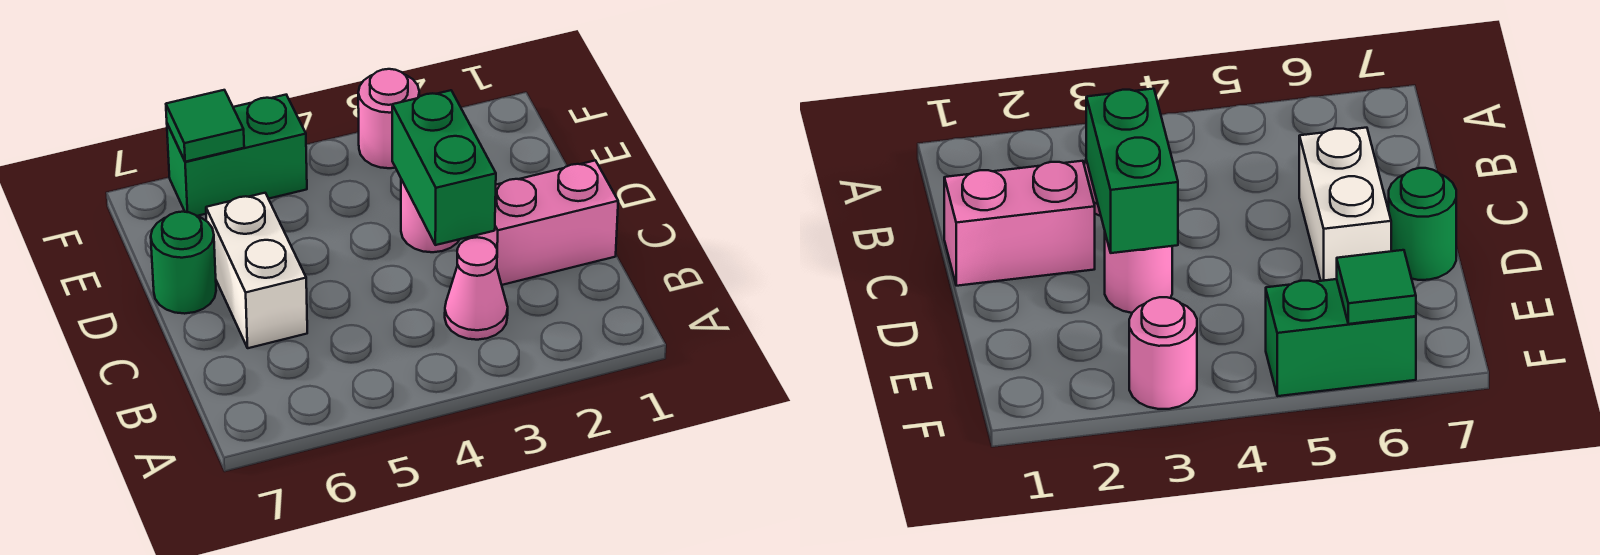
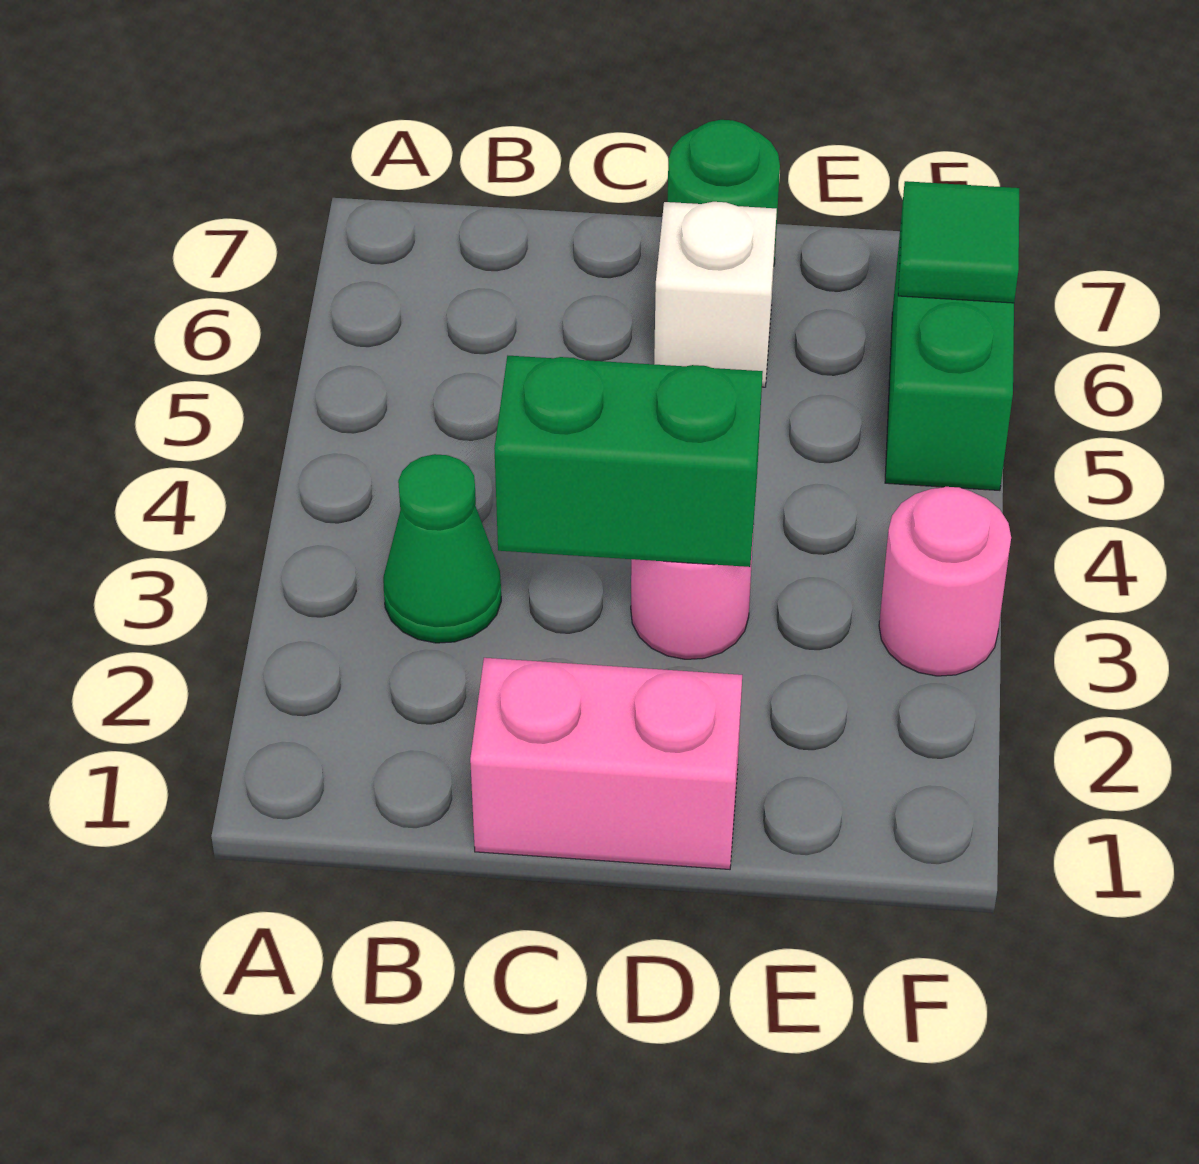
pink 1x1 cone [445,237,508,340] -> green 1x1 cone [383,454,501,643]
pink 1x2 brick [475,160,618,285] -> pink 1x2 brick turned to [470,658,742,869]
white 1x2 brick [206,193,307,348] -> white 1x1 brick [654,202,777,387]

